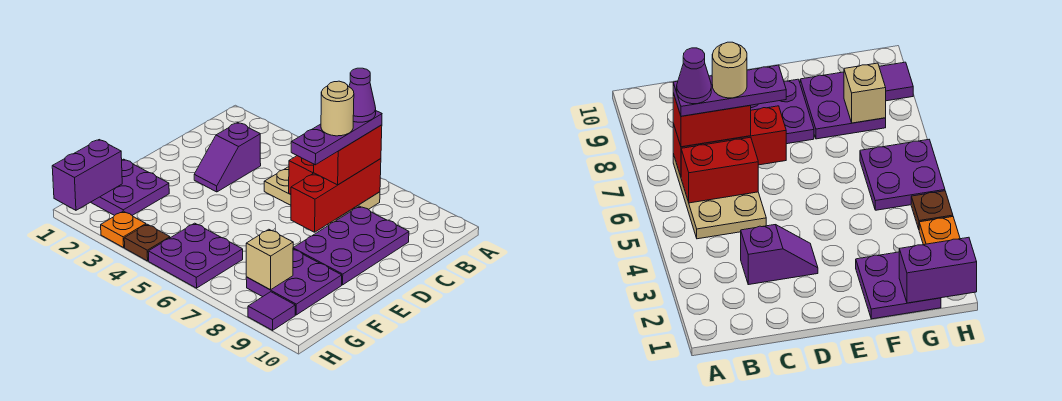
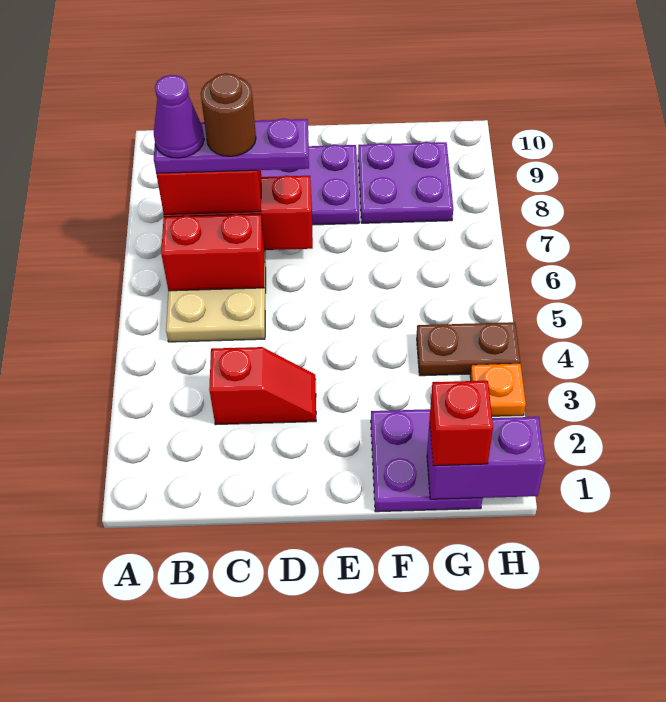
purple 1x2 slope [194,123,261,192] -> red 1x2 slope [209,347,316,425]
tan 1x1 round brick [321,81,354,136] -> brown 1x1 round brick [201,73,256,156]
none -> red 1x1 brick [430,381,493,466]
purple 2x2 plate [148,223,243,288] -> none
tan 1x1 brick [246,229,293,290] -> none
brown 1x1 plate [124,224,170,261] -> brown 1x2 plate [417,322,520,376]
purple 1x1 tile [248,292,295,330] -> none

